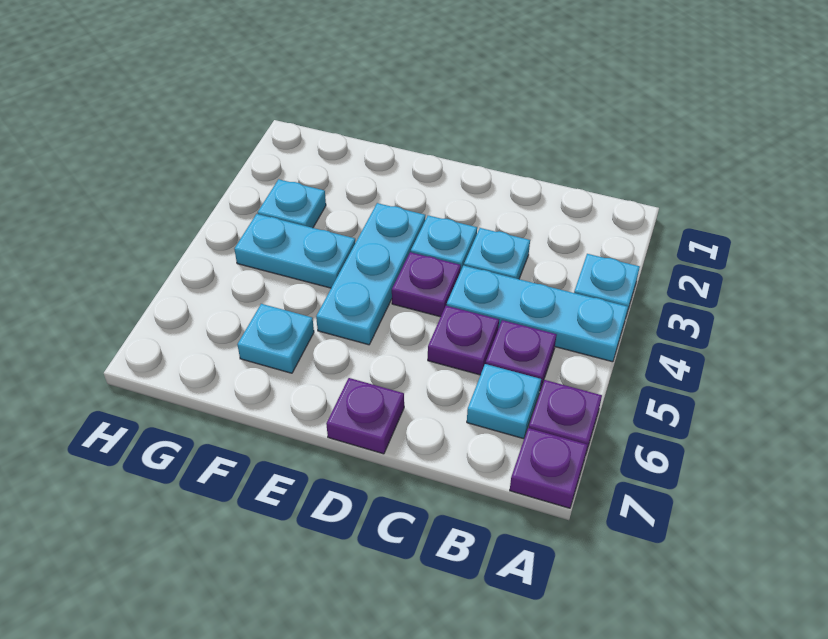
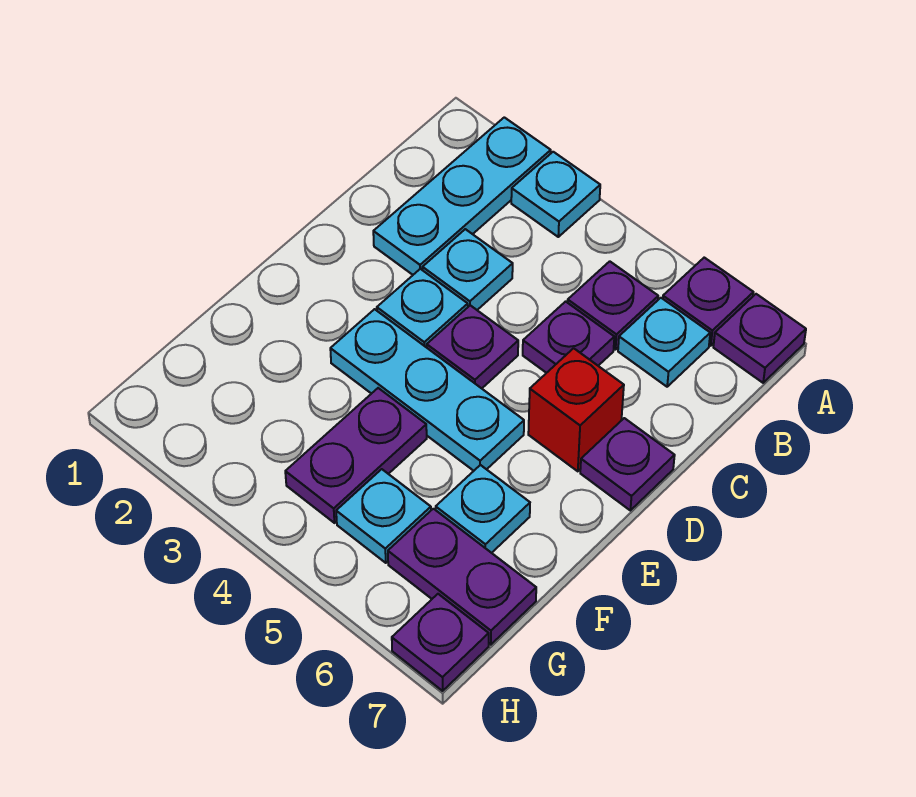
cyan 1x3 plate [447,266,628,362] -> cyan 1x3 plate moved to [373,117,551,275]
none -> red 1x1 brick [528,348,624,471]
cyan 1x2 plate [234,214,355,288] -> purple 1x2 plate [285,388,427,523]
cyan 1x1 plate [258,179,326,228] -> cyan 1x1 plate moved to [336,469,431,563]
none -> purple 1x2 plate [388,509,536,645]
none -> purple 1x1 plate [392,594,489,691]

